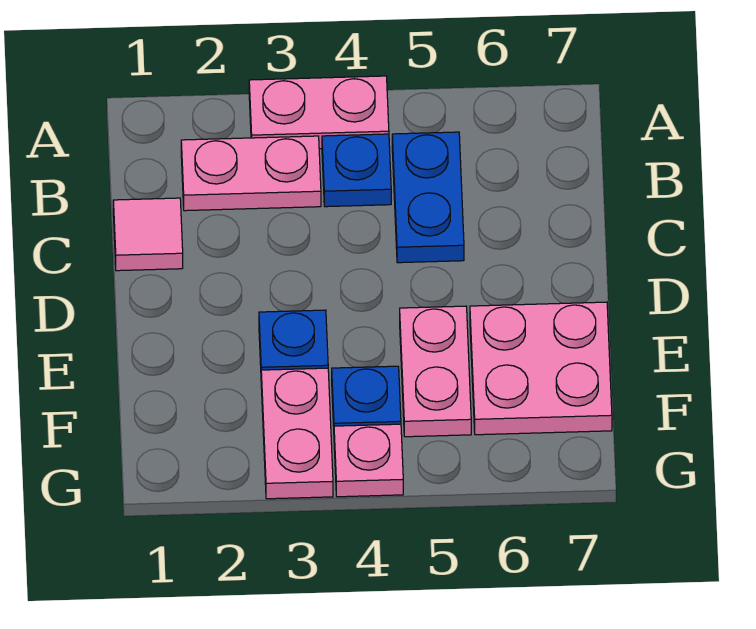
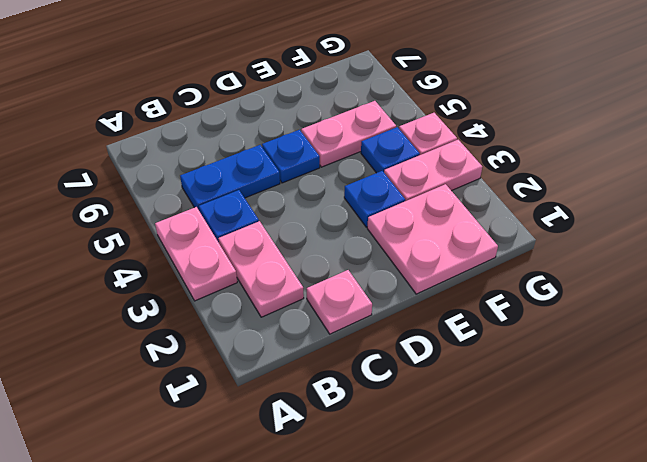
pink 1x1 tile [113,198,183,271] -> pink 1x1 plate [307,270,372,334]
none -> blue 1x1 plate [262,130,320,183]
pink 2x2 plate [470,302,612,435] -> pink 2x2 plate moved to [367,184,498,294]

